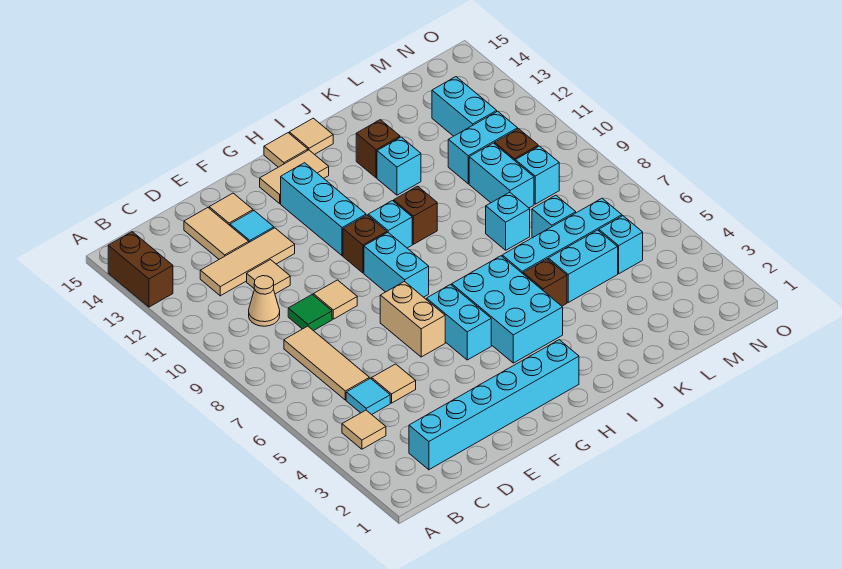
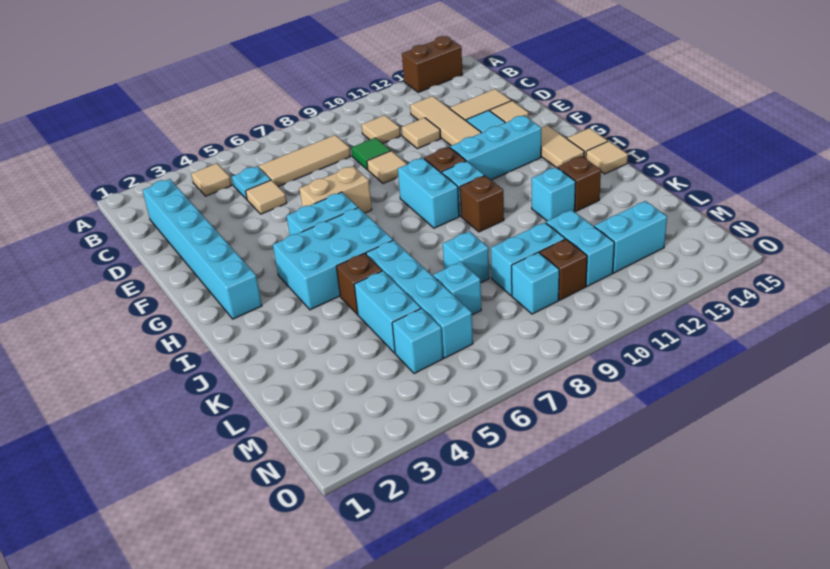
cyan 1x1 tile [346,378,390,415] -> cyan 1x1 plate [232,166,271,199]
tan 1x1 cone [249,276,280,326] -> tan 1x1 tile [362,115,400,143]
cyan 1x2 brick [364,233,429,297] -> cyan 1x2 brick turned to [398,158,459,228]

